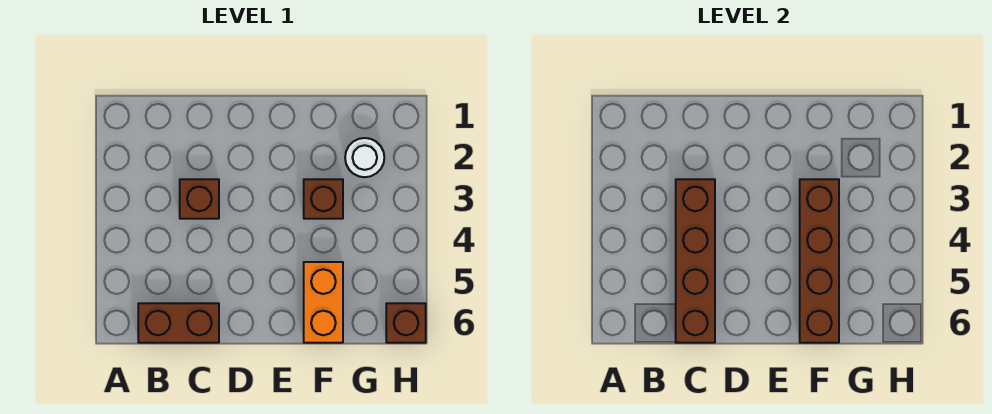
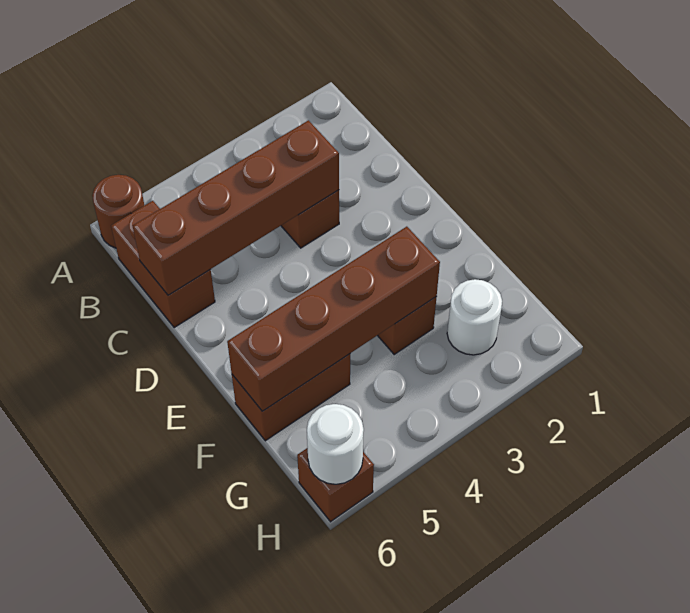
none -> brown 1x1 round brick [92,175,144,248]
orange 1x2 brick [304,262,343,343] -> brown 1x2 brick [232,354,350,441]
none -> white 1x1 round brick [307,404,364,484]

